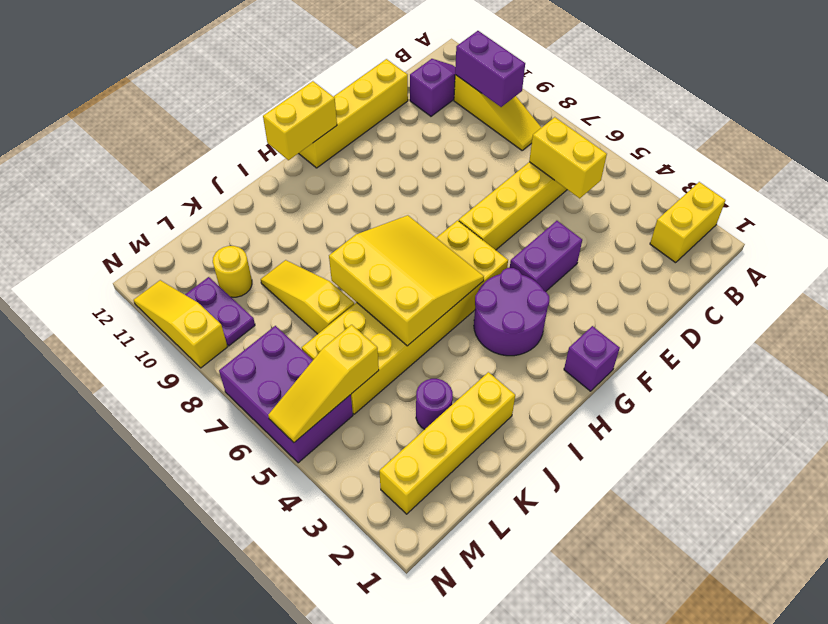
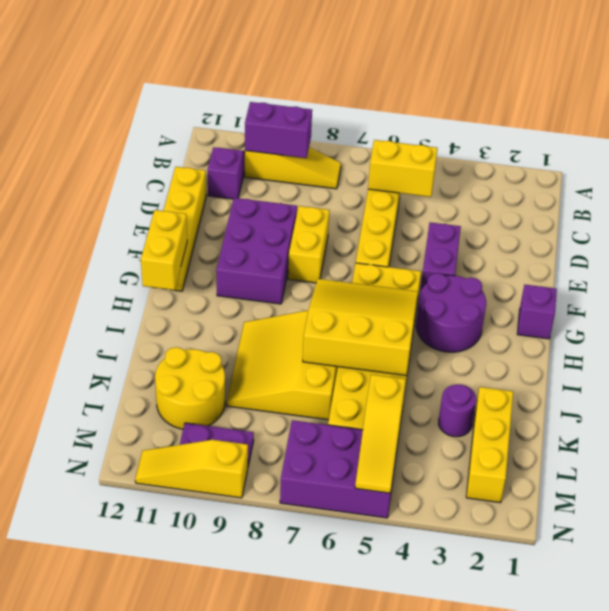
yellow 1x2 brick [650,182,725,263] -> yellow 1x2 brick moved to [288,206,330,283]
none -> purple 2x3 brick [216,198,297,304]
yellow 1x4 brick [379,372,515,514] -> yellow 1x3 brick [466,387,513,503]
yellow 1x3 slope [261,260,354,334] -> yellow 3x3 slope [227,310,338,420]
yellow 1x1 round brick [213,246,252,297] -> yellow 2x2 round brick [155,347,225,429]

